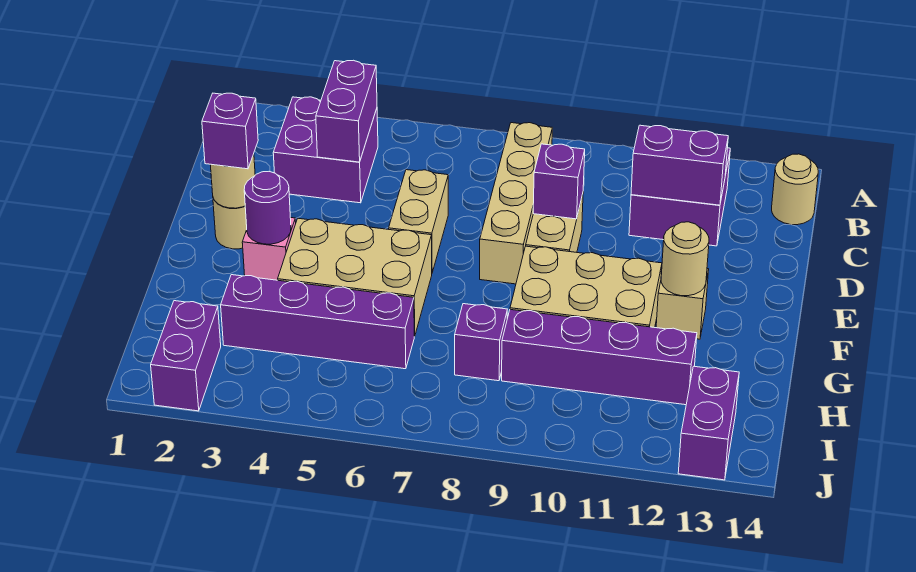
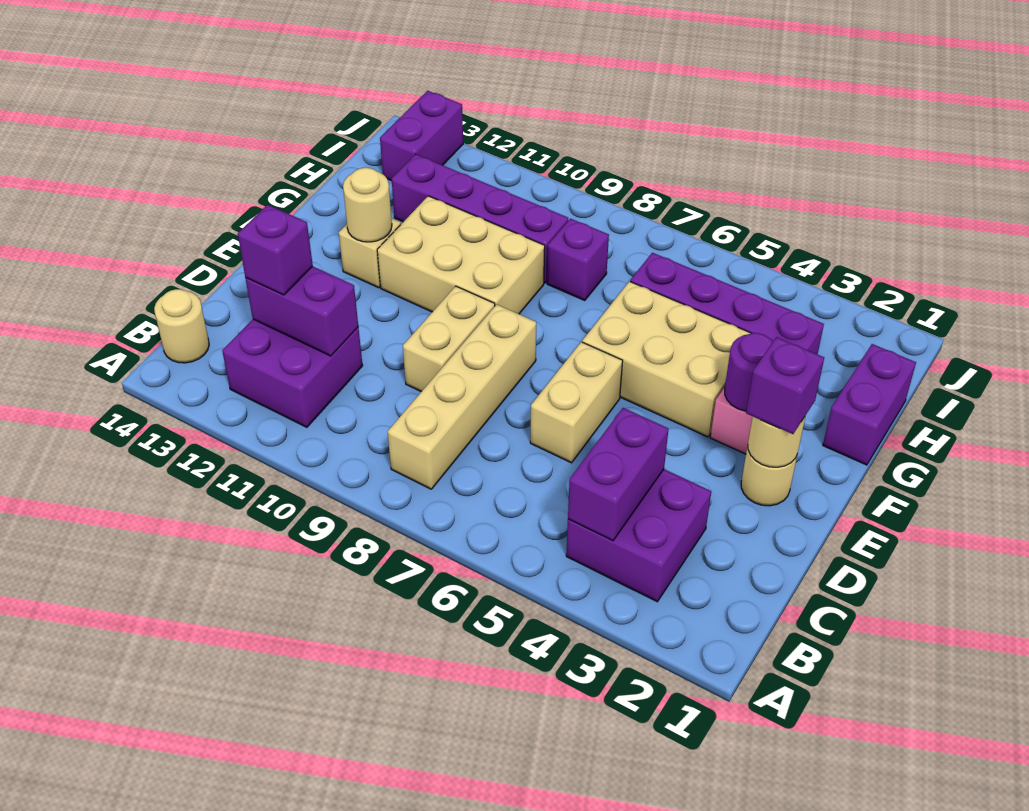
purple 1x1 brick [533,144,585,219] -> purple 1x1 brick moved to [238,205,313,295]
purple 1x2 brick [151,301,221,411] -> purple 1x2 brick moved to [823,344,916,465]

